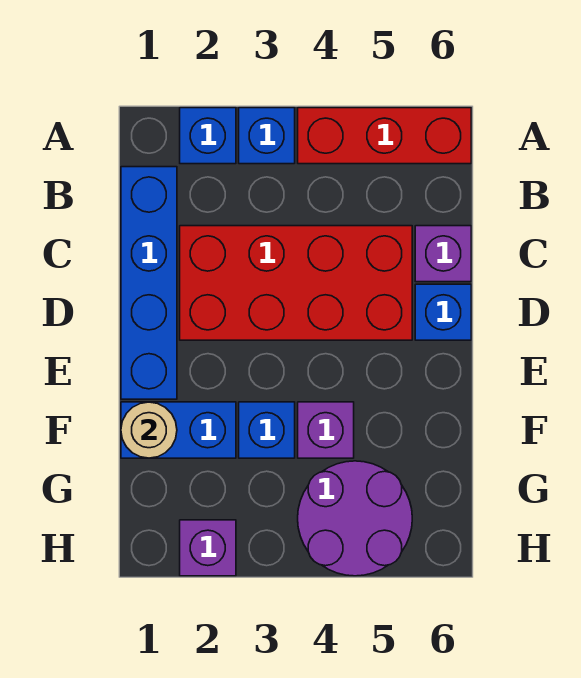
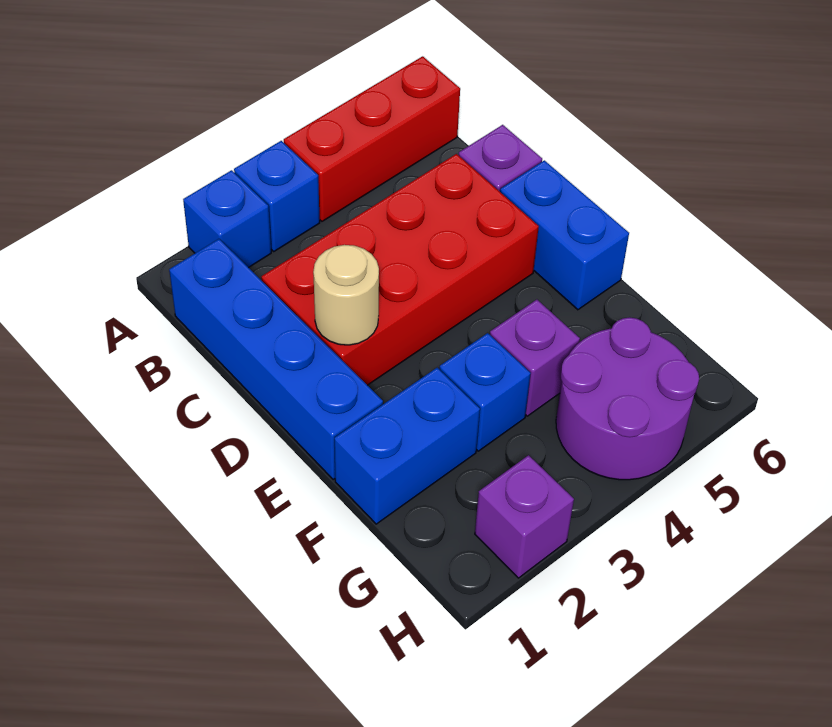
blue 1x1 brick [415,284,471,340] -> blue 1x2 brick [500,160,629,310]
tan 1x1 round brick [121,402,177,458] -> tan 1x1 round brick moved to [313,245,379,345]

